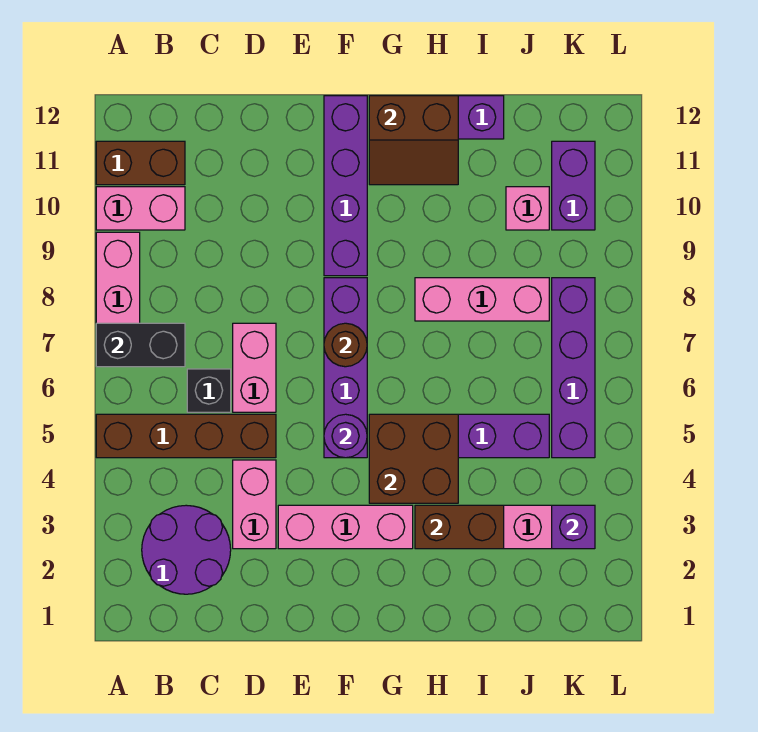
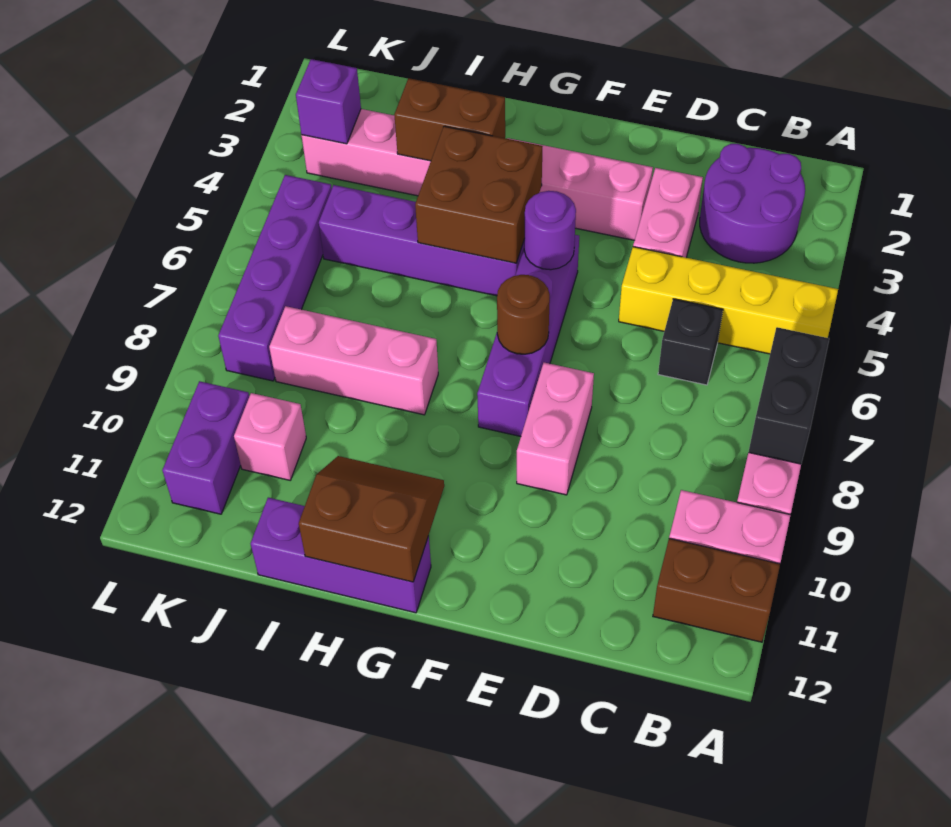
brown 1x4 brick [96,414,276,458] -> yellow 1x4 brick [619,247,838,354]
black 1x2 brick [96,323,185,367] -> black 1x2 brick turned to [748,327,829,464]
pink 1x2 brick [233,323,276,412] -> pink 1x2 brick moved to [517,363,594,495]
purple 1x4 brick [324,96,367,276] -> none

